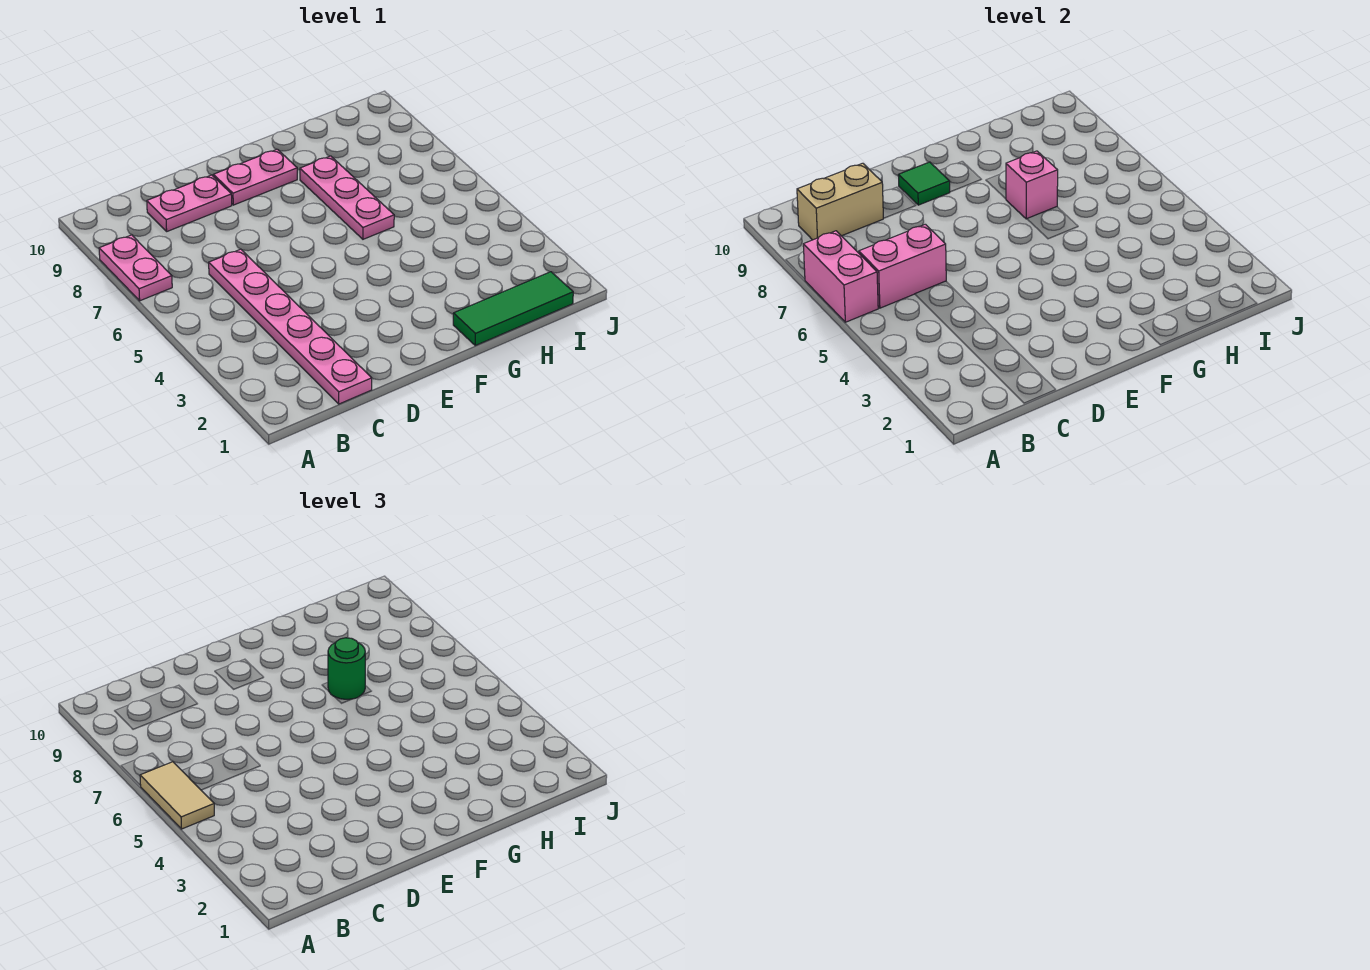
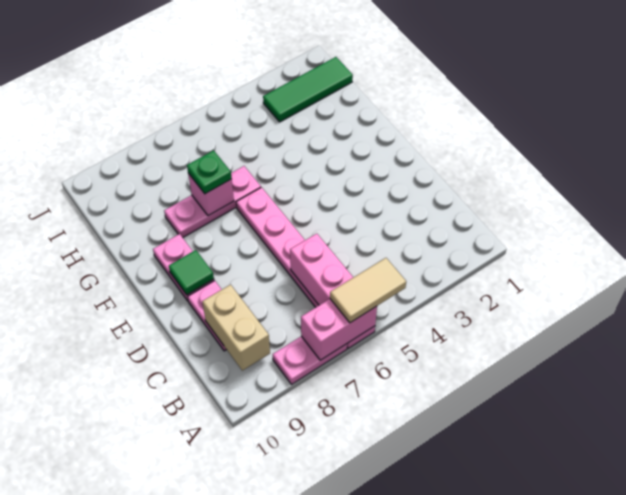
pink 1x6 plate [209,249,372,404] -> pink 1x6 plate turned to [236,187,375,348]
green 1x3 tile [453,272,573,345] -> green 1x3 tile turned to [263,57,353,122]
green 1x1 round brick [328,638,365,699] -> green 1x1 plate [187,150,232,194]

